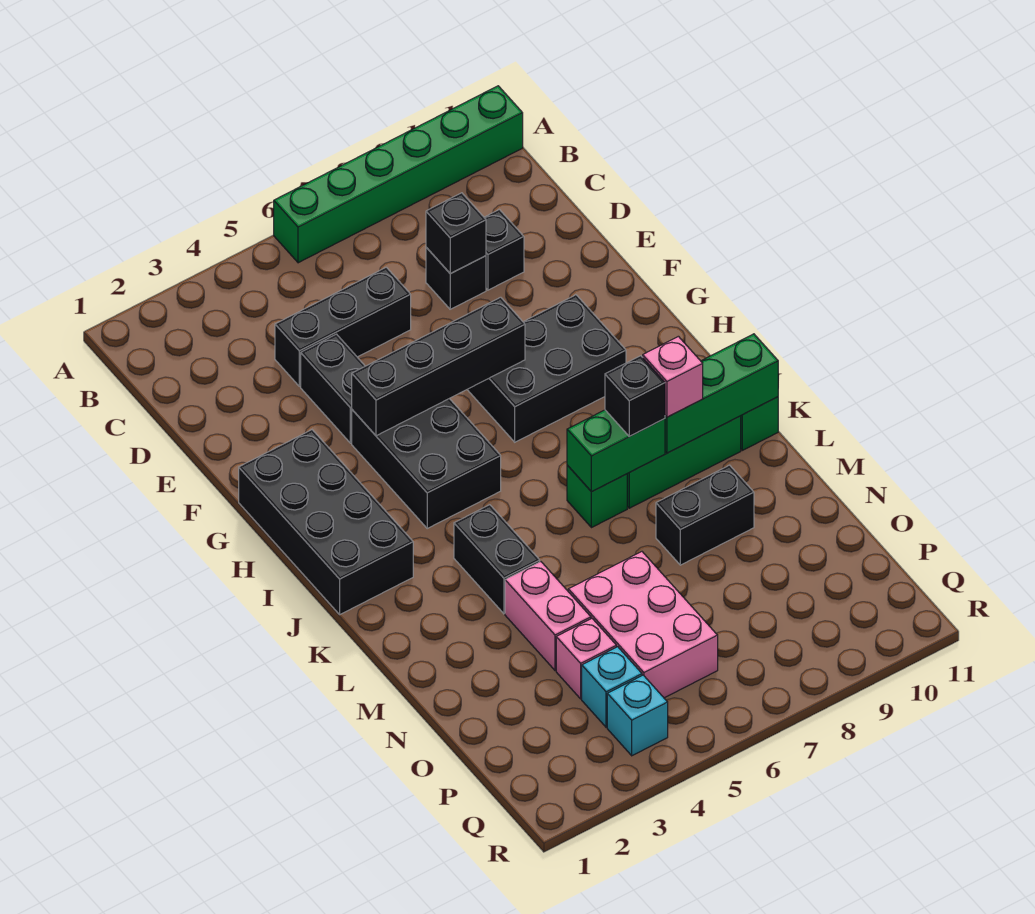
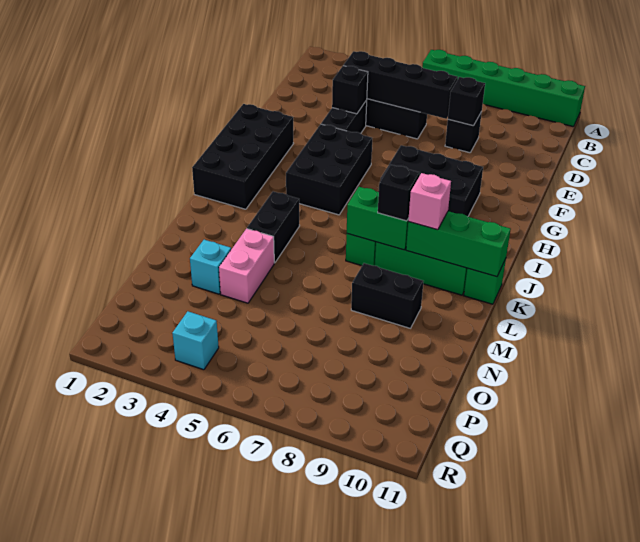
black 1x1 brick [484,210,524,290] -> black 1x1 brick moved to [332,66,368,114]
black 1x4 brick [352,297,525,436] -> black 1x4 brick moved to [343,51,458,119]
pink 2x3 brick [568,552,718,698] -> none
pink 1x1 brick [556,619,616,699] -> none
cyan 1x1 brick [582,647,642,727] -> cyan 1x1 brick moved to [190,240,231,294]

